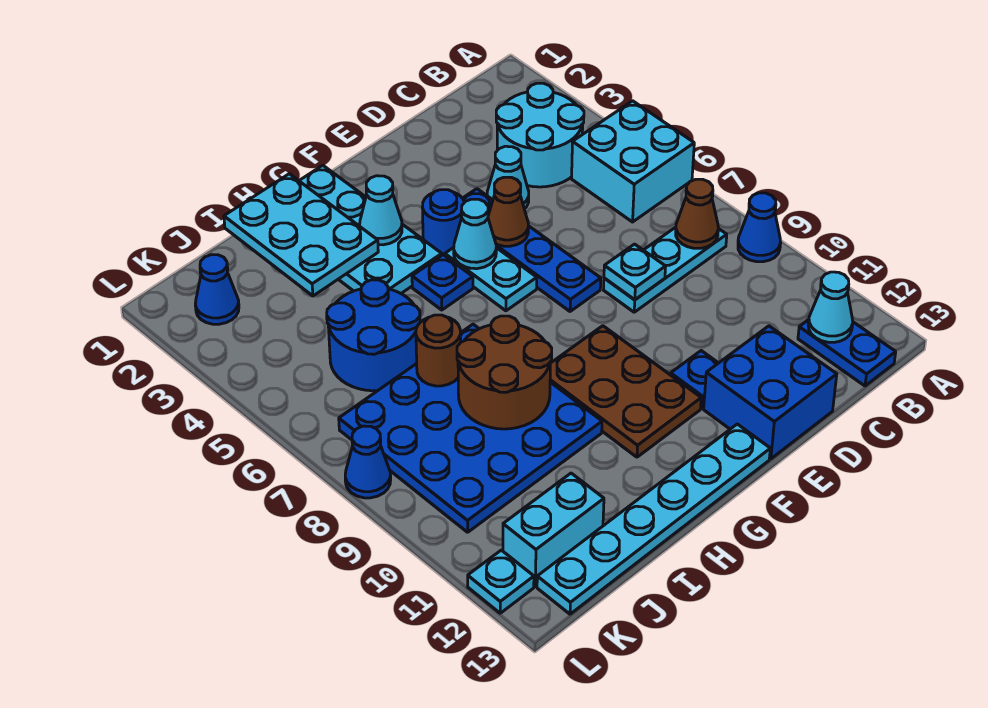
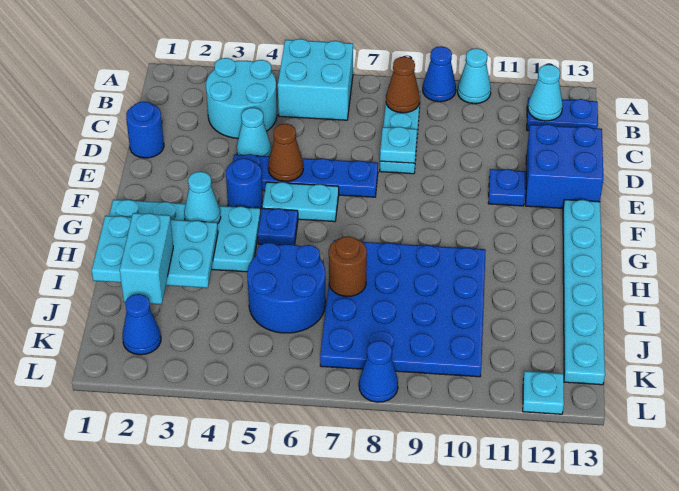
none -> blue 1x1 round brick [126,102,164,158]
cyan 1x1 cone [454,199,496,269] -> cyan 1x1 cone moved to [457,48,491,104]
brown 2x3 plate [550,326,701,457] -> none
brown 2x2 round brick [457,316,552,429] -> none
cyan 1x2 brick [503,473,604,586] -> cyan 1x2 brick moved to [120,213,173,304]

